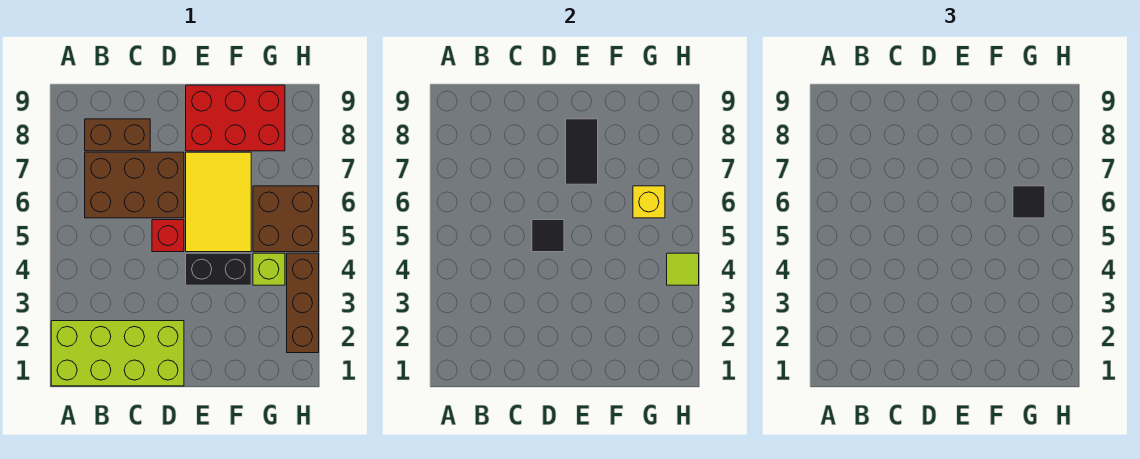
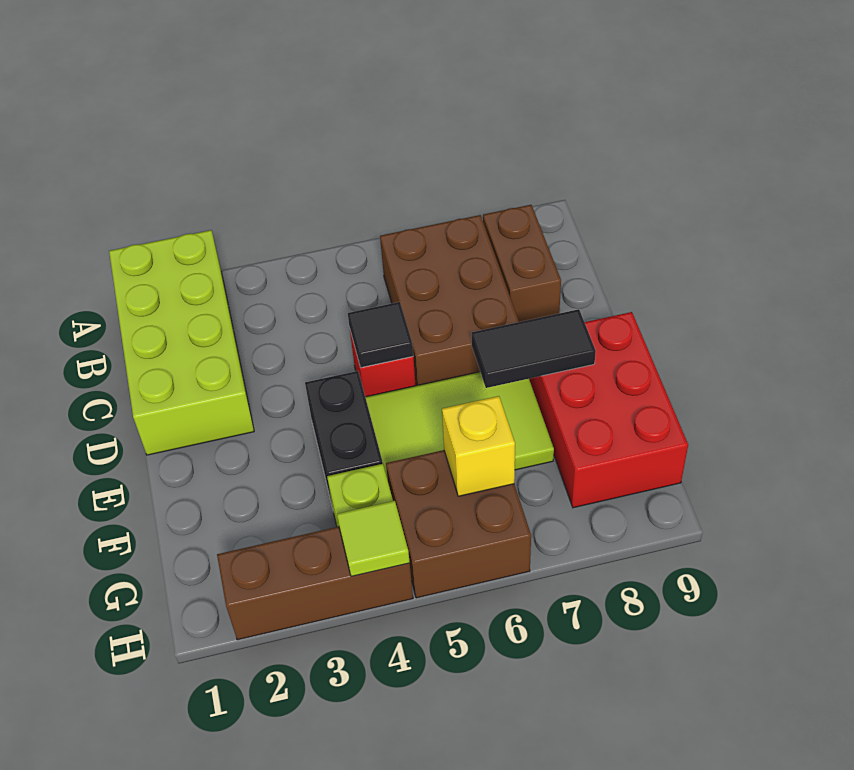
yellow 2x3 tile [186,152,251,252] -> lime 2x3 tile [365,372,554,480]
black 1x1 tile [1013,186,1045,218] -> none

